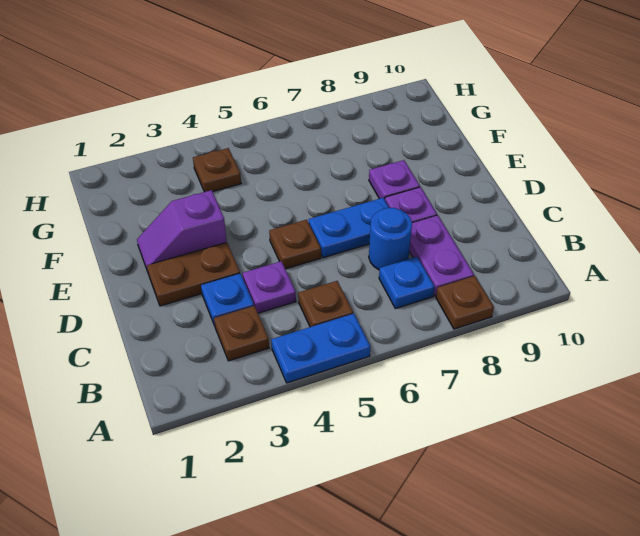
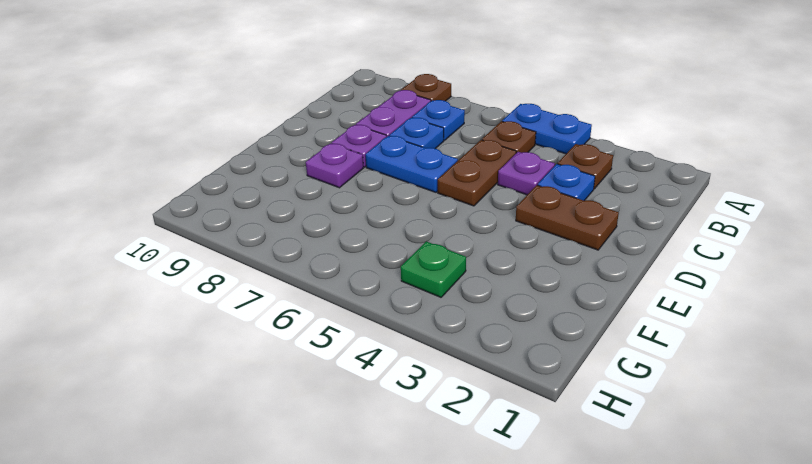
blue 1x1 round brick [369,208,412,270] -> blue 1x1 plate [389,118,444,149]
brown 1x1 plate [269,220,321,269] -> brown 1x2 plate [438,140,516,206]
purple 1x2 slope [137,190,227,272] -> none
brown 1x1 plate [193,148,241,192] -> green 1x1 plate [401,242,466,297]

